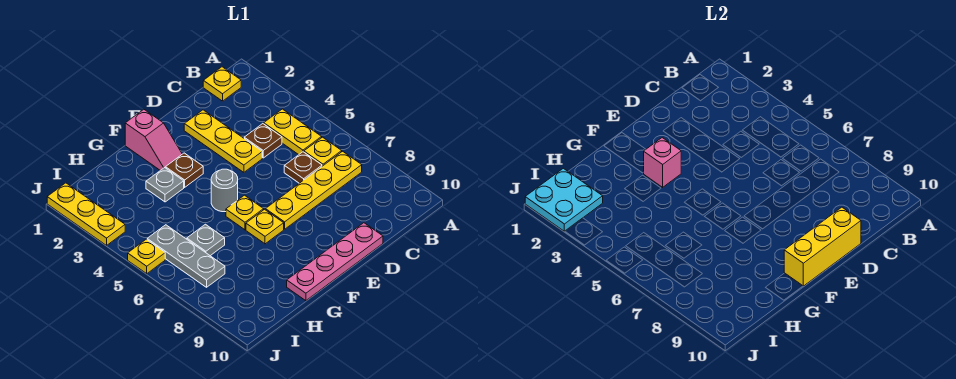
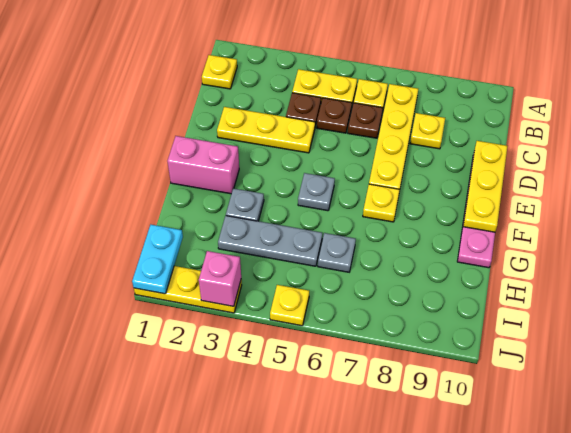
yellow 1x3 brick [784,207,861,286] -> yellow 1x3 plate [463,141,507,232]
pink 1x2 slope [125,109,182,170] -> pink 1x2 brick [167,136,239,194]
brown 1x1 plate [166,153,203,187] -> brown 1x1 plate moved to [317,98,352,133]
pink 1x1 brick [644,138,681,187] -> pink 1x1 brick moved to [199,251,241,306]
grey 1x1 round brick [211,169,238,212] -> grey 1x1 plate [298,173,335,211]
yellow 1x1 plate [226,195,264,230] -> yellow 1x1 plate moved to [410,113,445,149]
cyan 2x2 plate [525,168,603,231] -> cyan 1x2 plate [132,225,183,294]
grey 1x3 plate [147,225,225,287] -> grey 1x3 plate moved to [218,216,322,266]

